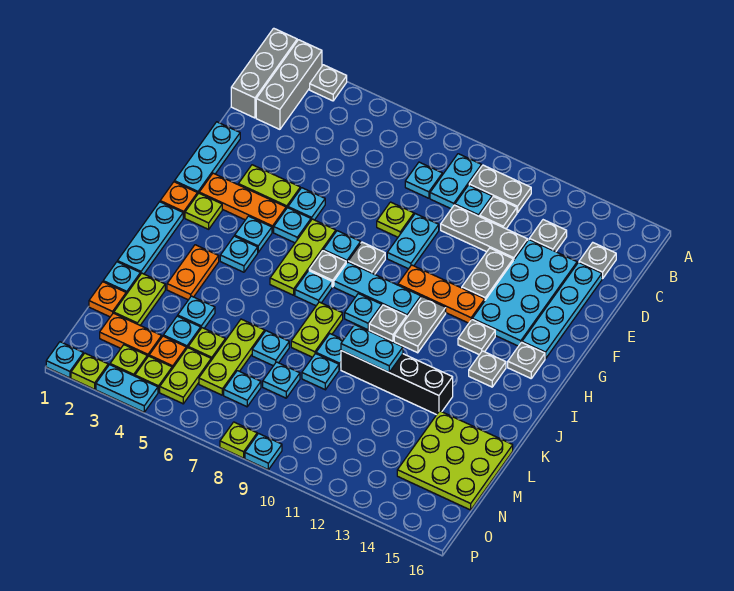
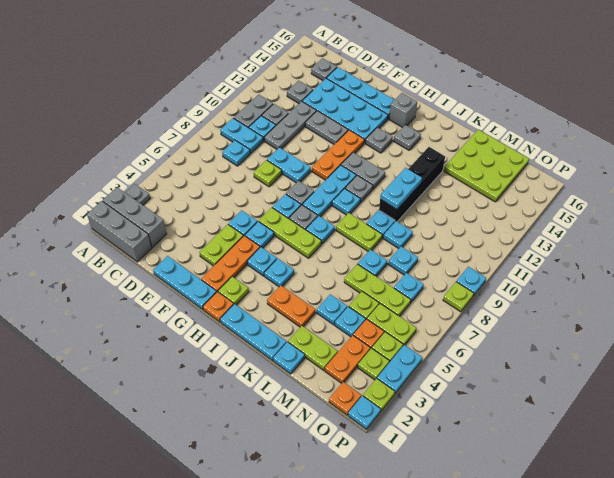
grey 1x1 plate [508,342,545,378] -> grey 1x1 brick [389,93,417,128]
orange 1x1 plate [89,282,126,317] -> orange 1x1 plate moved to [329,382,361,415]

